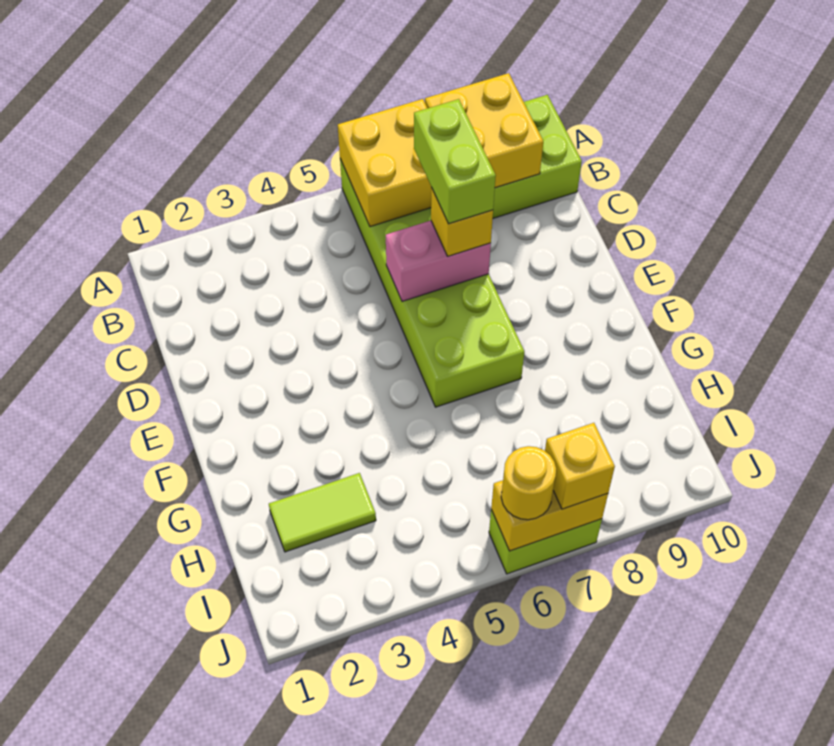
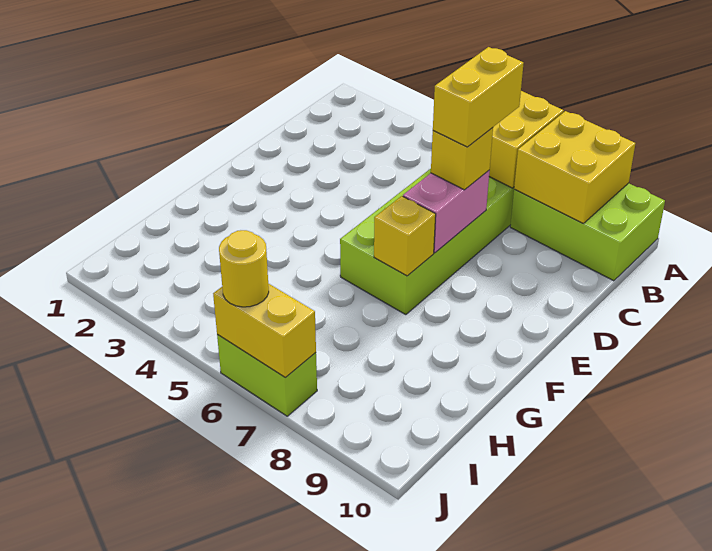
lime 1x2 brick [414,99,496,224] -> yellow 1x2 brick [433,47,524,147]
pink 1x2 brick [386,221,491,301] -> pink 1x2 brick turned to [403,170,490,253]
lime 1x2 tile [269,473,376,552] -> none
yellow 1x1 brick [545,423,615,509] -> yellow 1x1 brick moved to [374,196,436,276]

